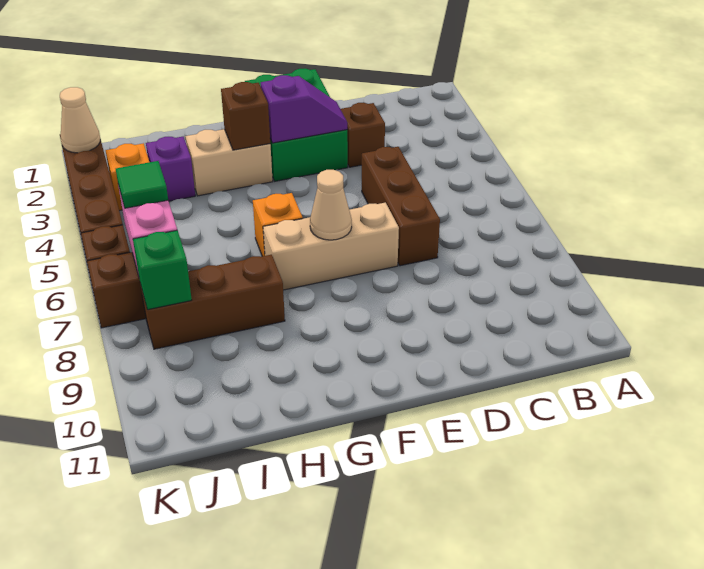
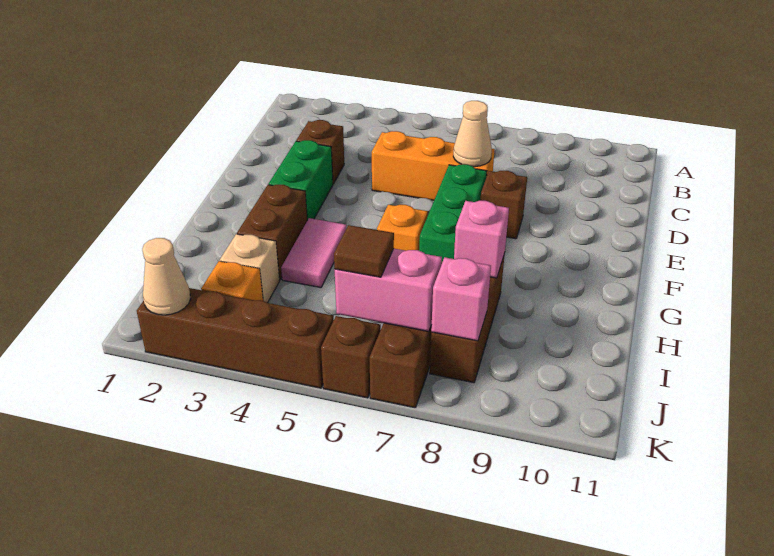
brown 1x3 brick [362,147,440,266] -> orange 1x3 brick [372,131,495,200]
green 2x3 brick [245,68,348,181] -> green 1x2 brick [269,140,333,220]
purple 1x2 slope [261,75,347,143] -> none
tan 1x3 brick [263,203,399,290] -> green 1x3 brick [419,164,487,262]
tan 1x1 cone [310,170,352,240] -> tan 1x1 cone moved to [453,101,492,167]
tan 1x2 brick [185,129,273,196] -> brown 1x2 brick [237,185,307,280]
brown 1x1 brick [221,82,271,150] -> brown 1x1 brick moved to [480,171,527,239]
none -> pink 1x2 tile [281,218,346,287]
none -> pink 1x1 brick [454,201,509,278]
purple 1x1 brick [146,137,195,201] -> tan 1x1 brick [220,234,279,303]
green 1x1 tile [116,161,168,208] -> brown 1x1 tile [334,225,394,277]
green 1x1 brick [133,230,192,310] -> pink 1x1 brick [431,257,491,341]

